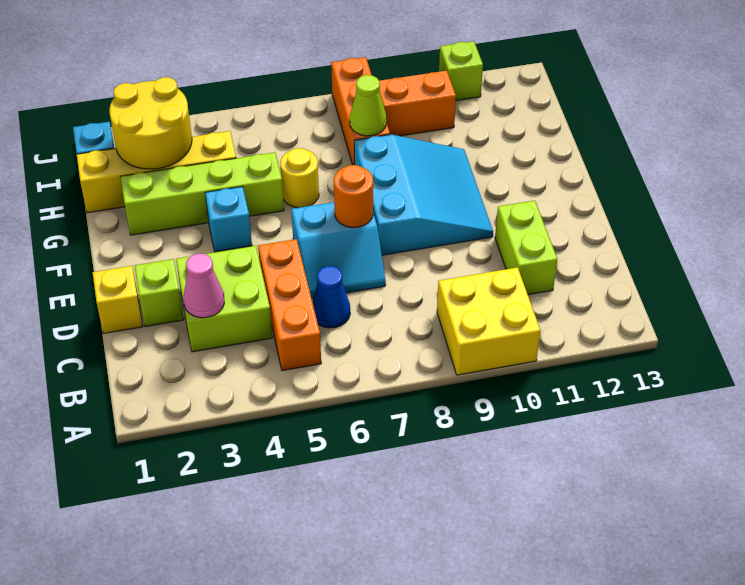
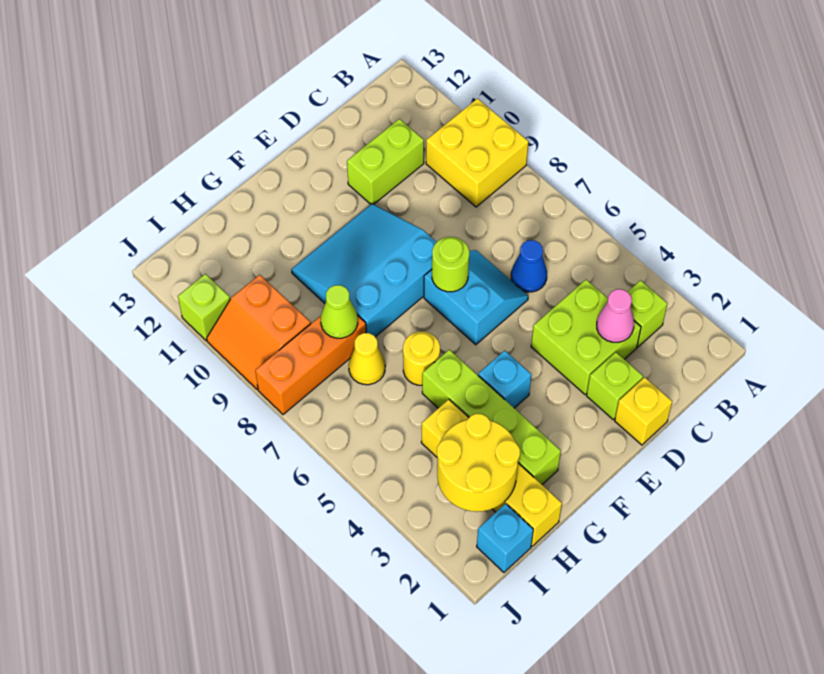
none -> lime 1x1 brick [628,280,667,347]
orange 1x3 brick [258,239,321,371] -> none
orange 1x1 round brick [334,165,373,228] -> lime 1x1 round brick [432,237,469,292]
none -> yellow 1x1 cone [349,333,385,385]

